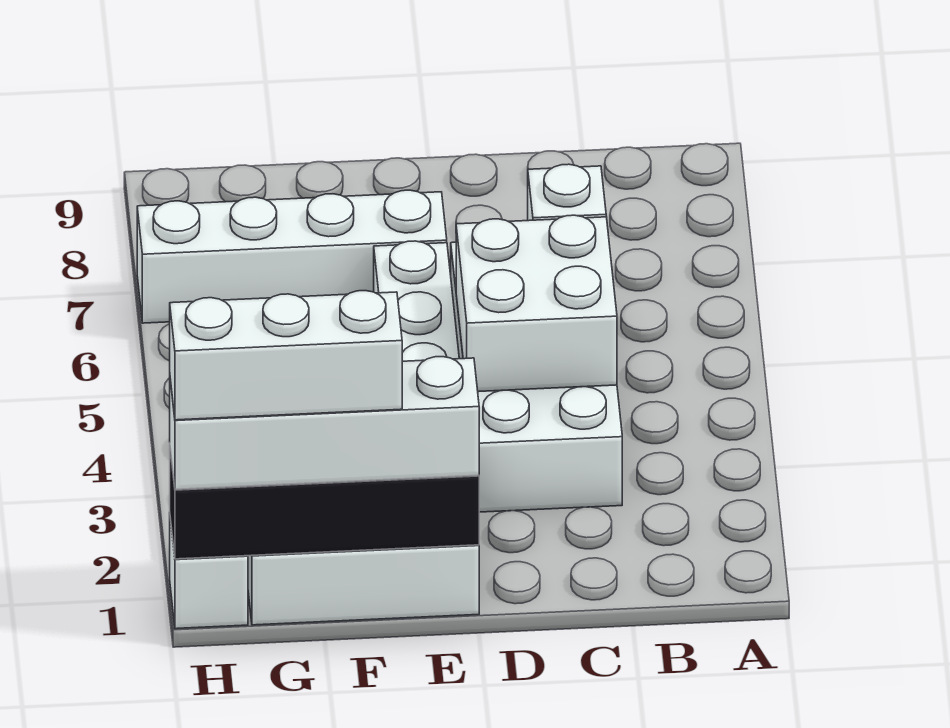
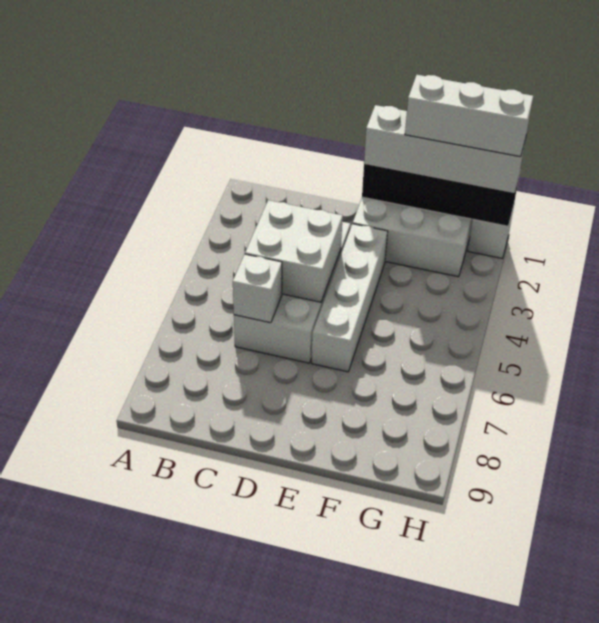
white 1x4 brick [137,190,447,323] -> none

